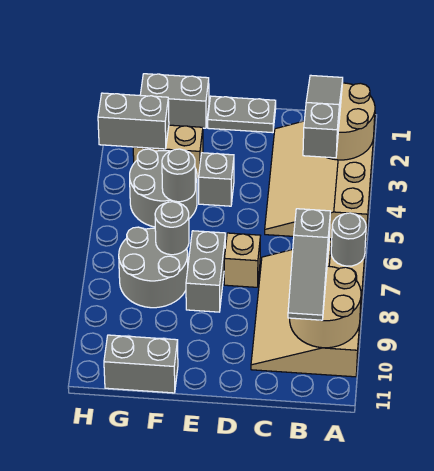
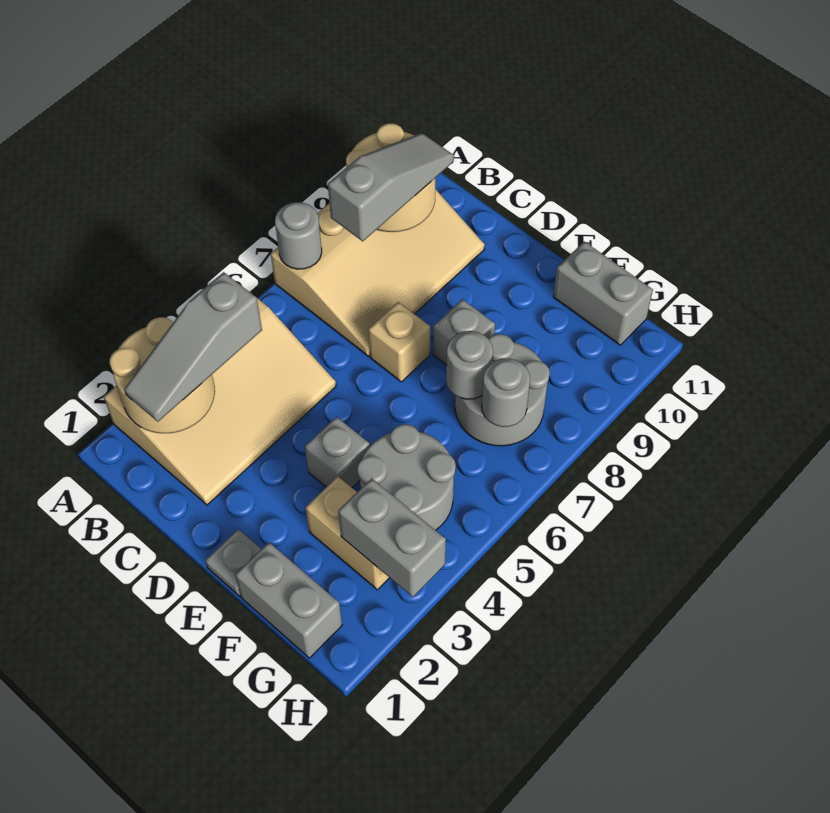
grey 1x2 plate [208,96,276,133] -> grey 1x1 plate [205,529,261,596]
grey 1x2 brick [186,231,226,312] -> grey 1x1 brick [433,299,495,365]
grey 1x1 round brick [162,149,195,202] -> grey 1x1 round brick moved to [482,358,530,427]

